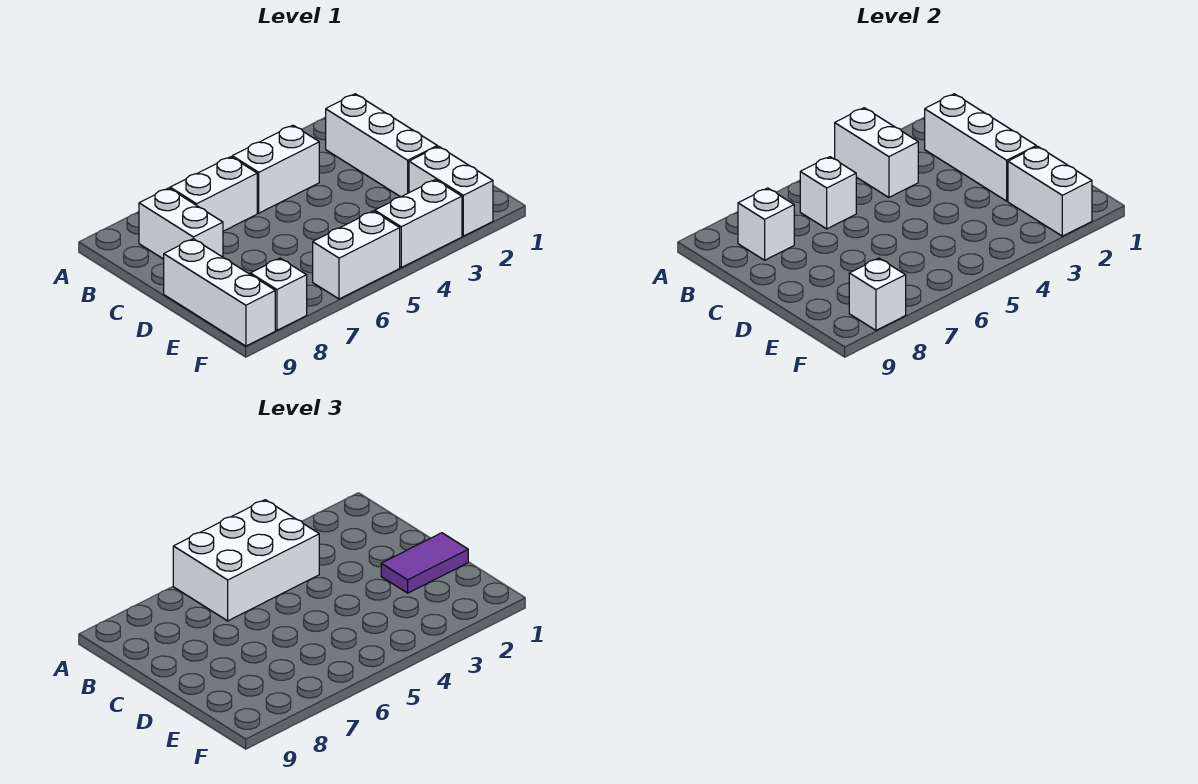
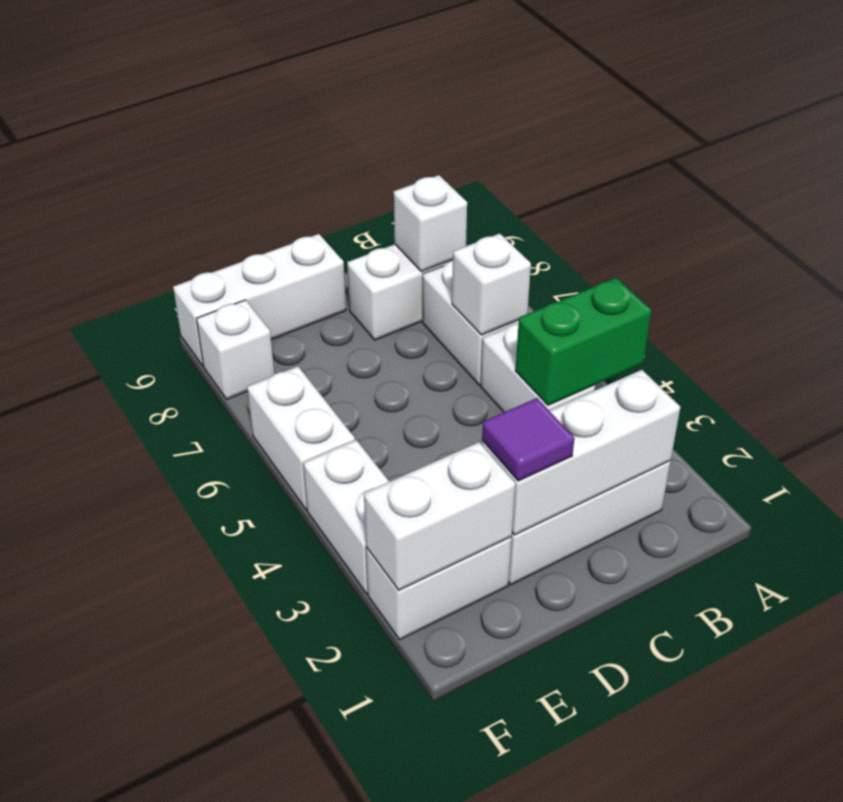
white 1x2 brick [835,108,918,197] -> green 1x2 brick [515,278,651,405]
white 2x3 brick [173,500,319,621] -> none
purple 1x2 tile [381,533,468,593] -> purple 1x1 tile [482,398,574,481]
white 1x1 brick [849,258,906,330] -> none

